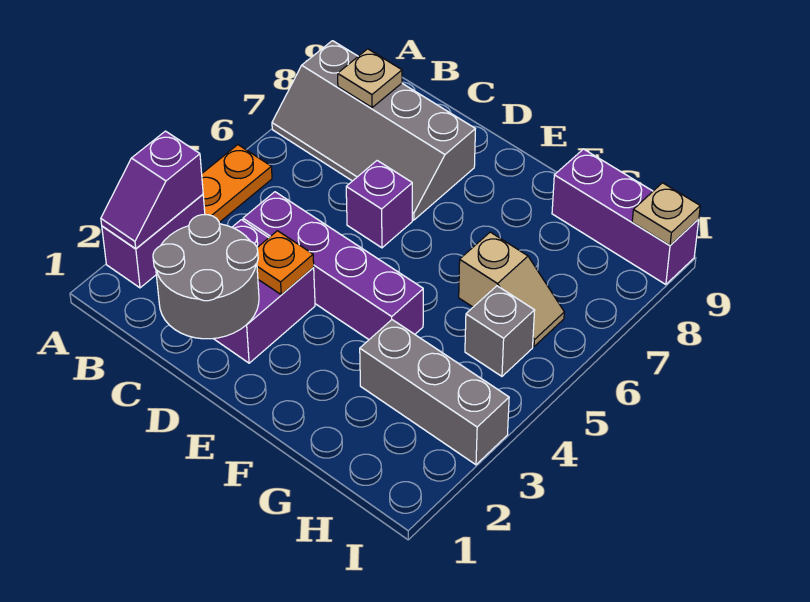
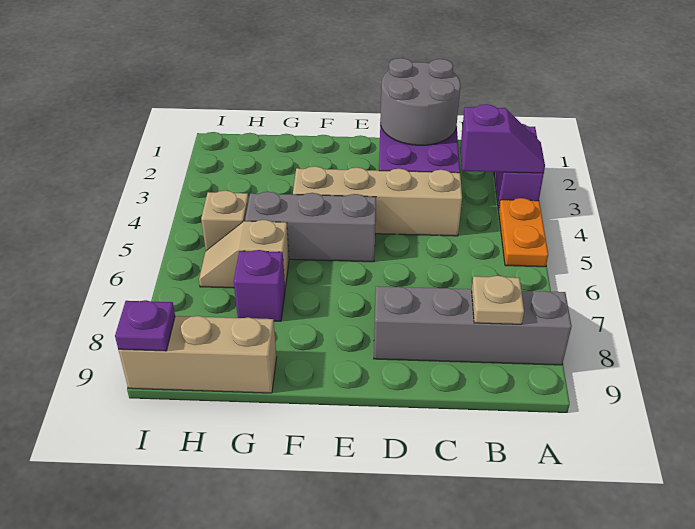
purple 1x2 slope [101,131,203,249] -> purple 1x2 slope turned to [460,104,545,173]
purple 1x4 brick [243,192,423,339] -> tan 1x4 brick [293,166,462,236]
orange 1x1 plate [257,231,314,295] -> none
purple 1x1 brick [346,161,412,248] -> purple 1x1 brick moved to [234,250,285,321]
grey 1x3 brick [360,320,509,465] -> grey 1x3 brick moved to [245,192,376,262]
purple 1x3 brick [552,149,699,285] -> tan 1x3 brick [119,316,277,393]
grey 1x1 brick [465,286,535,376] -> tan 1x1 brick [201,190,249,251]
tan 1x1 plate [632,183,700,245] -> purple 1x1 plate [115,300,175,351]

